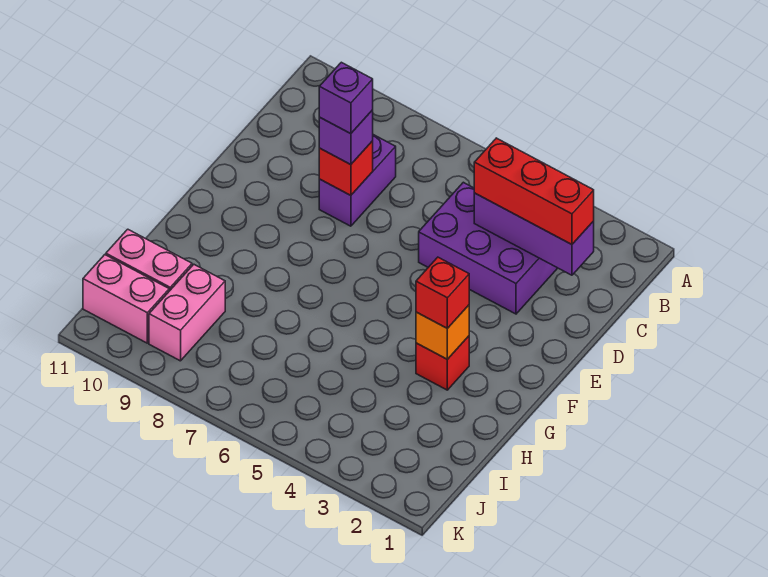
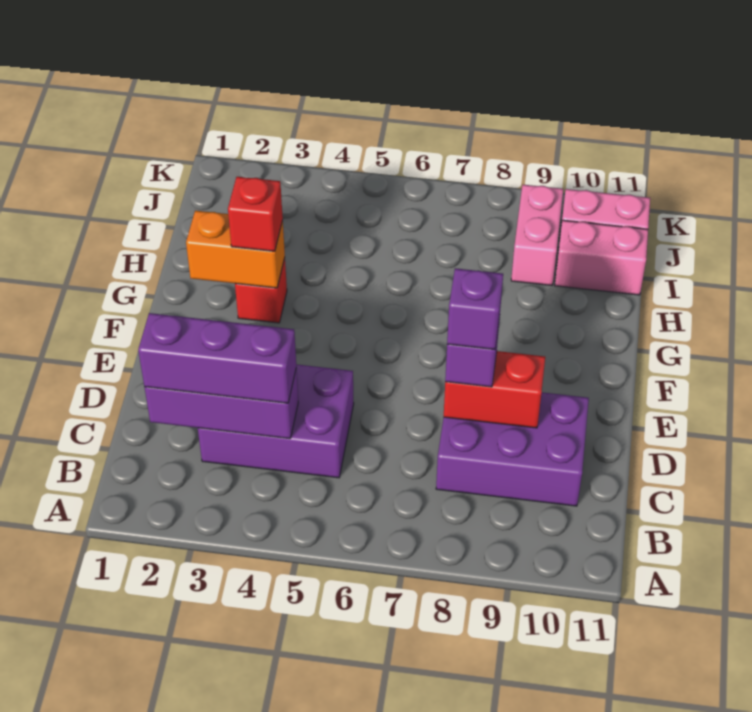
red 1x3 brick [474,138,594,245] -> purple 1x3 brick [138,313,296,403]
purple 1x2 brick [319,135,396,226] -> purple 2x3 brick [436,392,589,506]
red 1x1 brick [319,141,373,195] -> red 1x2 brick [444,351,545,428]
orange 1x1 brick [416,305,469,359] -> orange 1x2 brick [186,211,285,288]

